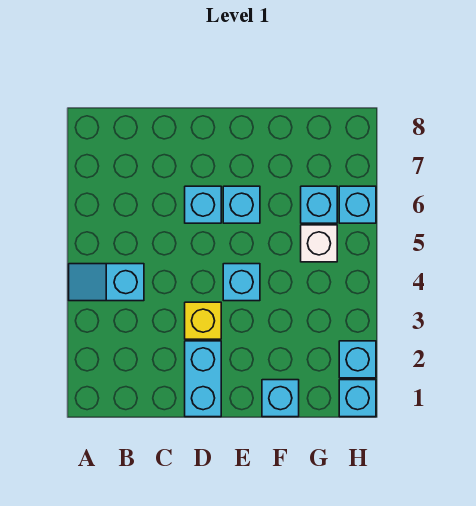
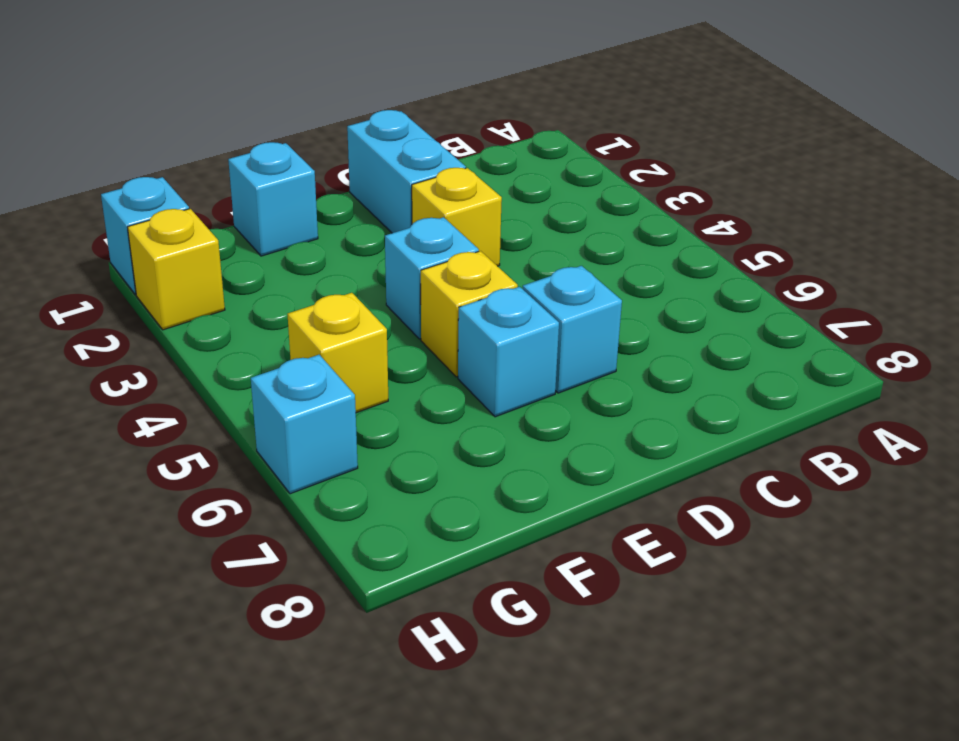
cyan 1x2 slope [69,264,144,301] -> none
none -> yellow 1x1 brick [421,251,518,377]
white 1x1 brick [301,225,337,262] -> yellow 1x1 brick [287,293,388,413]
cyan 1x1 brick [301,186,337,223] -> none
cyan 1x1 brick [339,341,376,378] -> yellow 1x1 brick [127,209,225,330]

